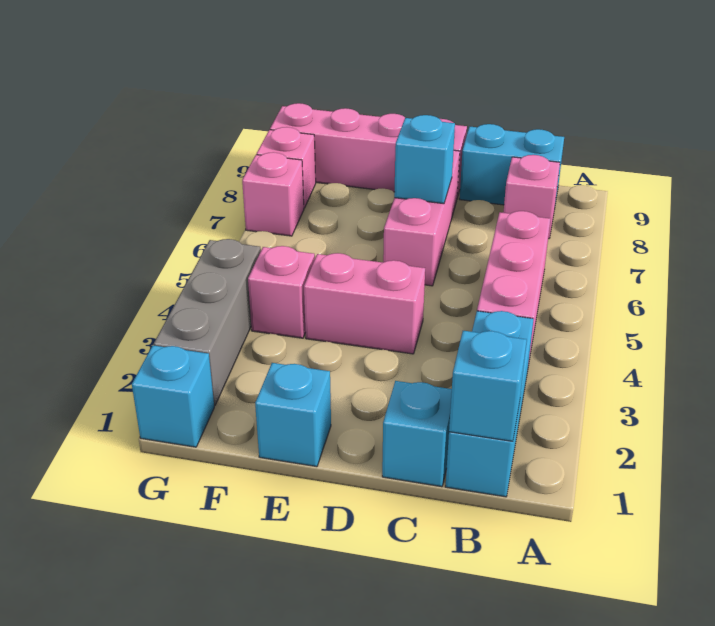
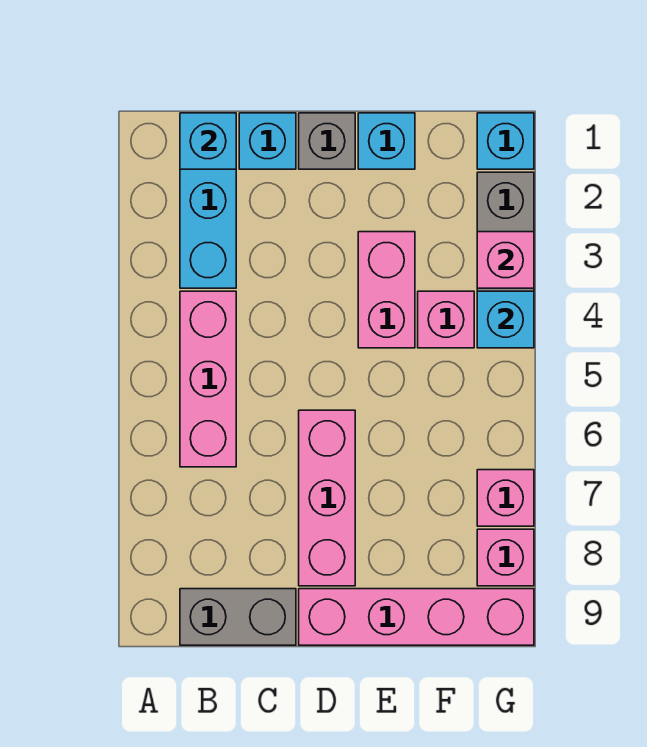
pink 1x1 brick [503,155,560,239] -> pink 1x1 brick moved to [477,232,534,288]
cyan 1x2 brick [459,124,564,205] -> grey 1x2 brick [180,589,296,645]
none -> grey 1x1 brick [299,113,355,169]
pink 1x2 brick [304,253,425,354] -> pink 1x2 brick turned to [358,232,415,348]
cyan 1x1 brick [394,115,455,204] -> cyan 1x1 brick moved to [477,291,534,348]

